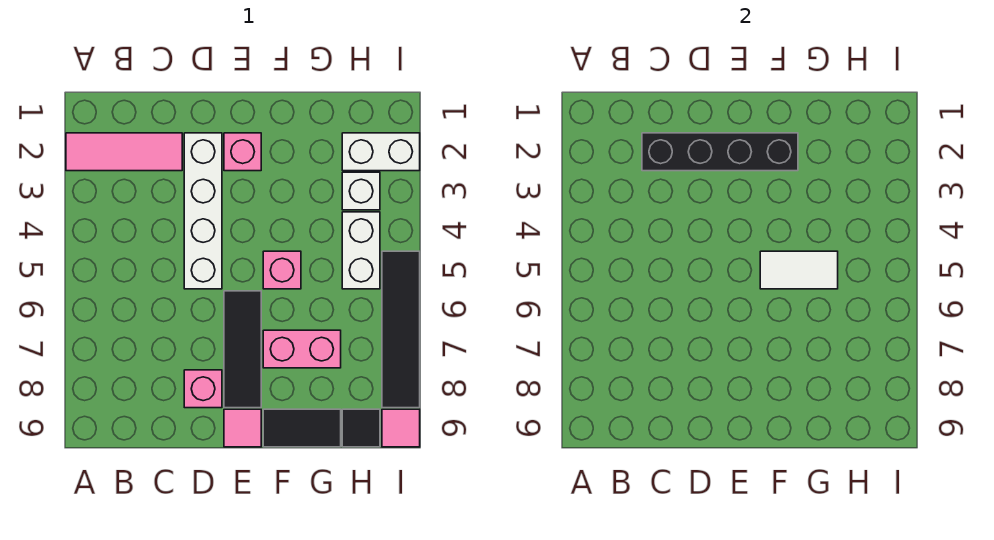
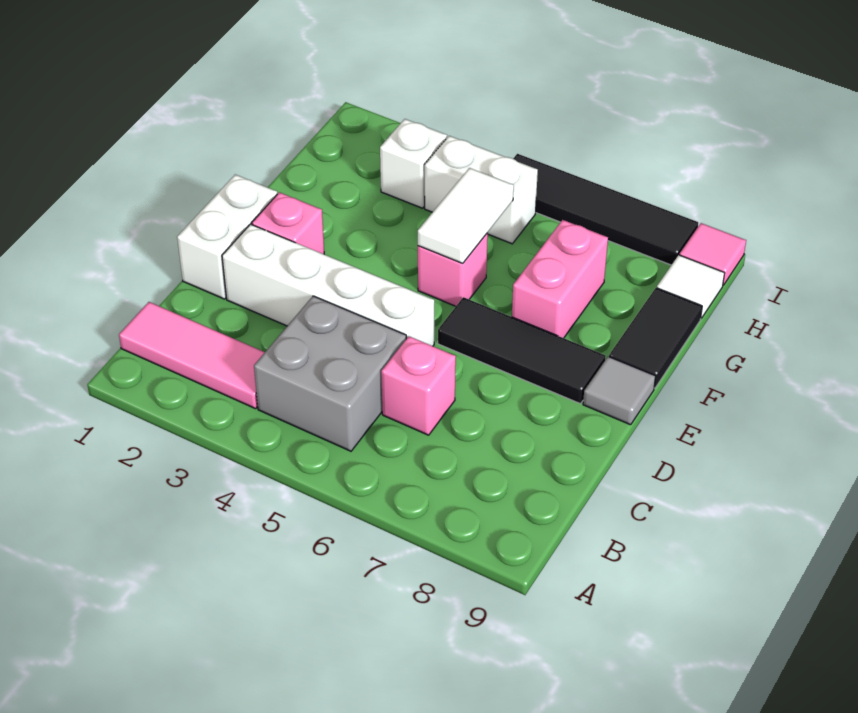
pink 1x3 tile [66,133,182,171] -> pink 1x3 tile turned to [119,302,265,409]
none -> grey 2x2 brick [254,296,406,451]
black 1x4 brick [642,133,798,171] -> none
pink 1x1 brick [184,370,222,408] -> pink 1x1 brick moved to [381,336,456,435]
pink 1x1 tile [224,409,261,447] -> grey 1x1 tile [583,357,656,425]
white 1x2 brick [342,133,420,171] -> white 1x2 brick moved to [177,175,277,299]
black 1x1 tile [342,409,380,447] -> white 1x1 tile [657,255,725,318]

